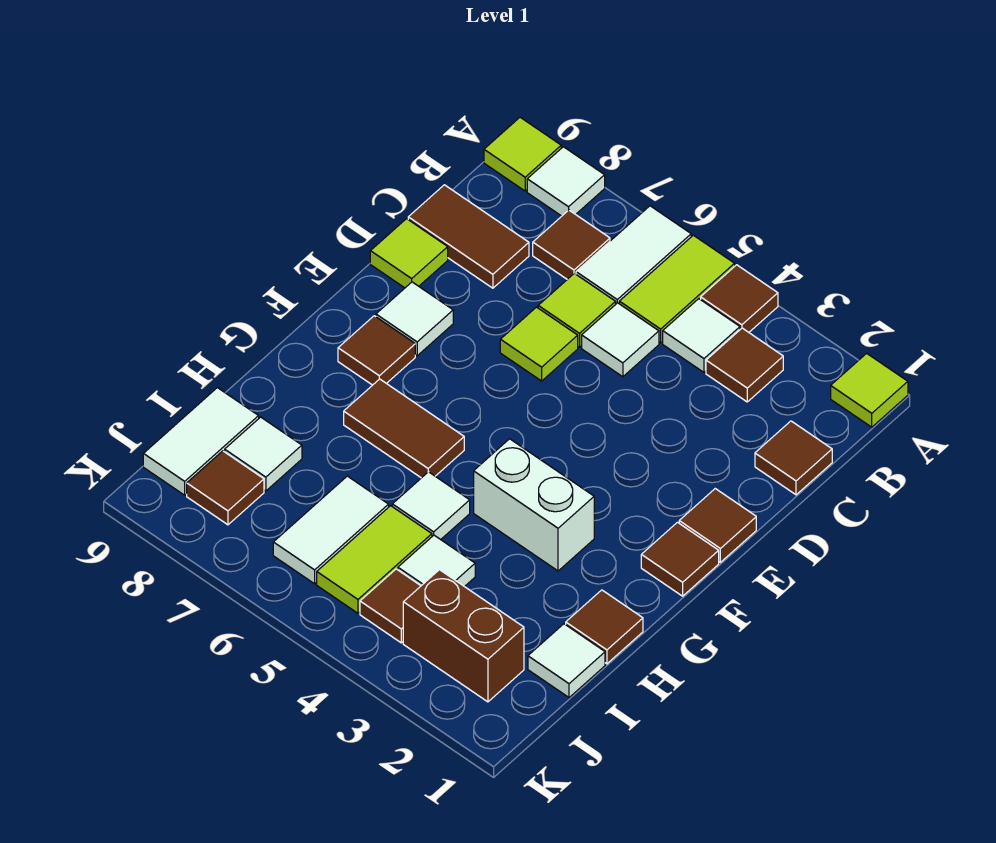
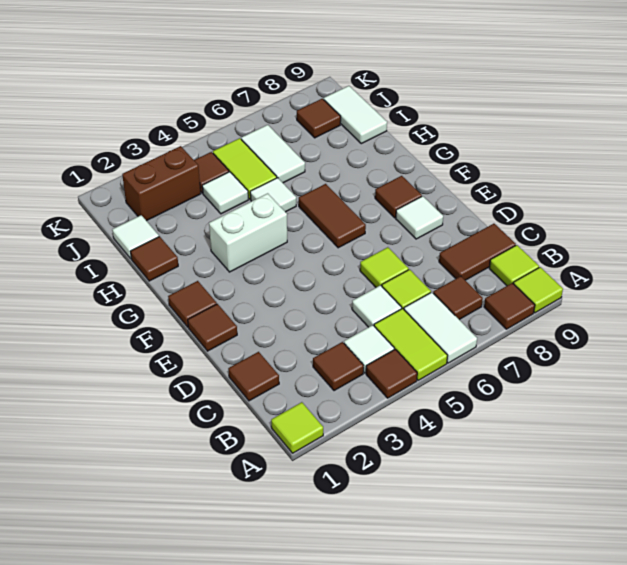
white 1x1 tile [527,147,605,216] -> brown 1x1 tile [484,283,535,329]
lime 1x1 tile [370,219,448,288] -> lime 1x1 tile moved to [489,245,539,286]
brown 1x2 tile [344,379,464,478] -> brown 1x2 tile turned to [299,184,366,248]
white 1x1 tile [225,417,302,491] -> none

